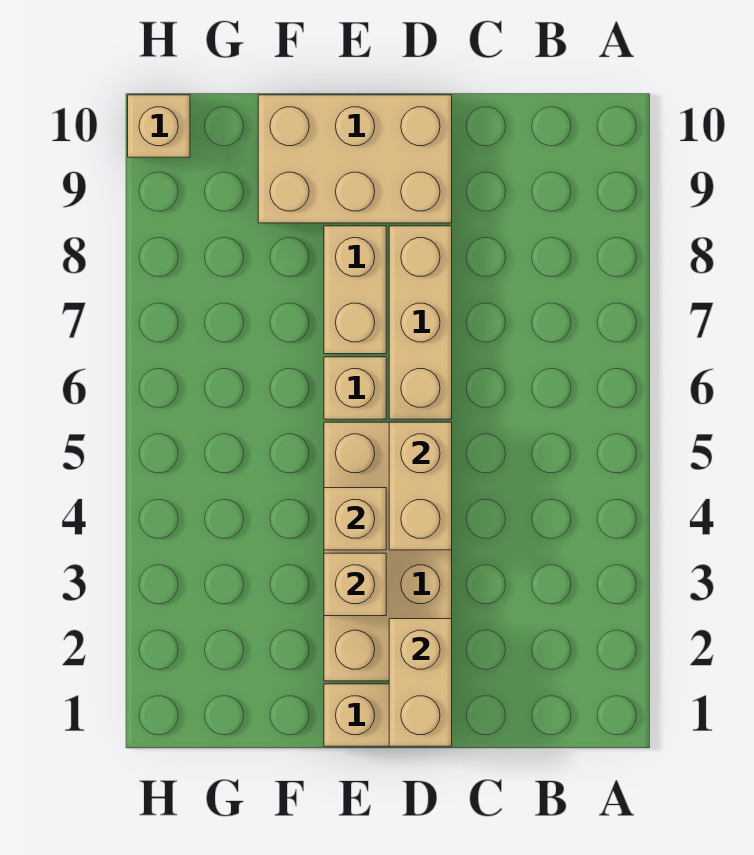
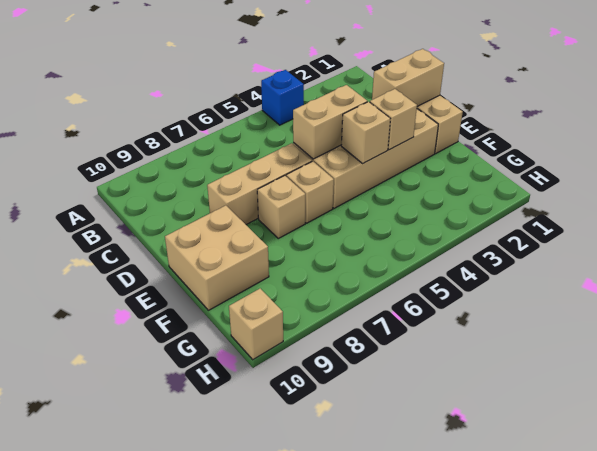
none -> blue 1x1 brick [261,70,304,125]
tan 2x3 brick [258,95,452,223] -> tan 2x2 brick [165,205,269,310]
tan 1x2 brick [324,226,386,354] -> tan 1x1 brick [257,176,305,238]

